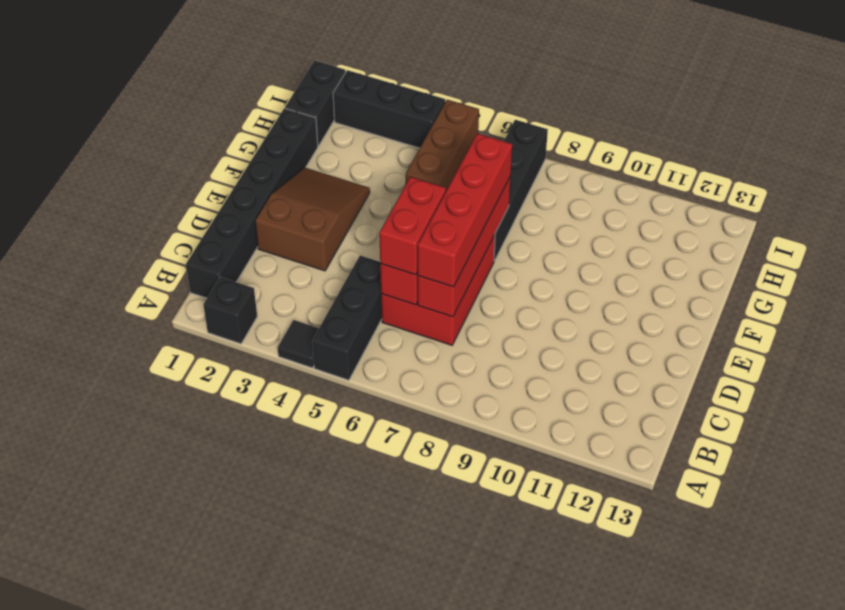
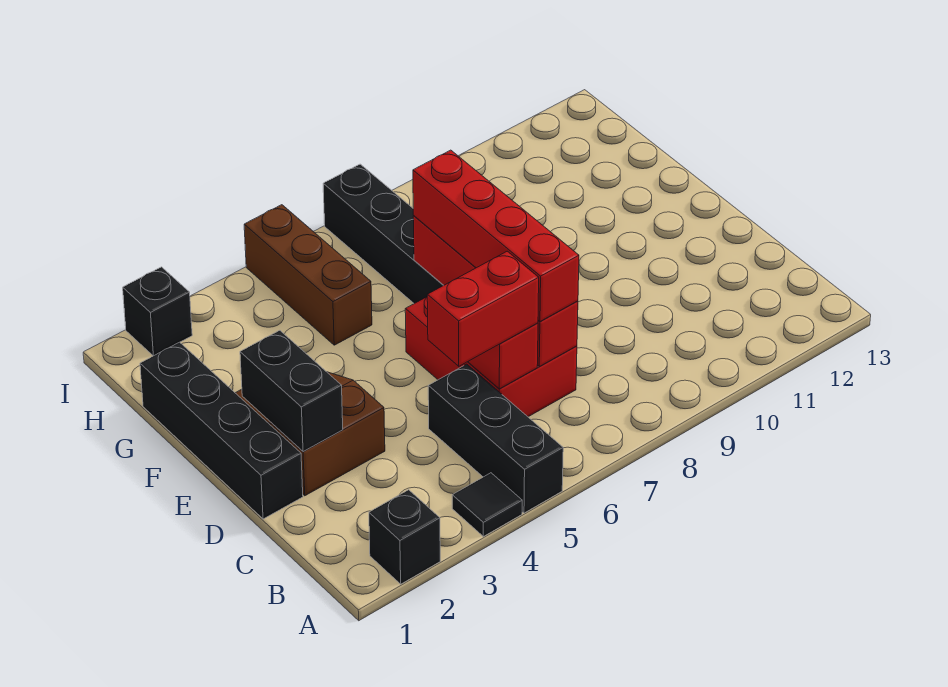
black 1x6 brick [186,108,318,298] -> black 1x4 brick [140,342,303,519]
red 1x2 brick [379,177,446,275] -> red 1x2 brick turned to [427,251,539,366]
black 1x2 brick [285,61,346,146] -> black 1x2 brick moved to [240,330,343,452]
black 1x3 brick [333,70,445,148] -> black 1x1 brick [123,267,192,356]

